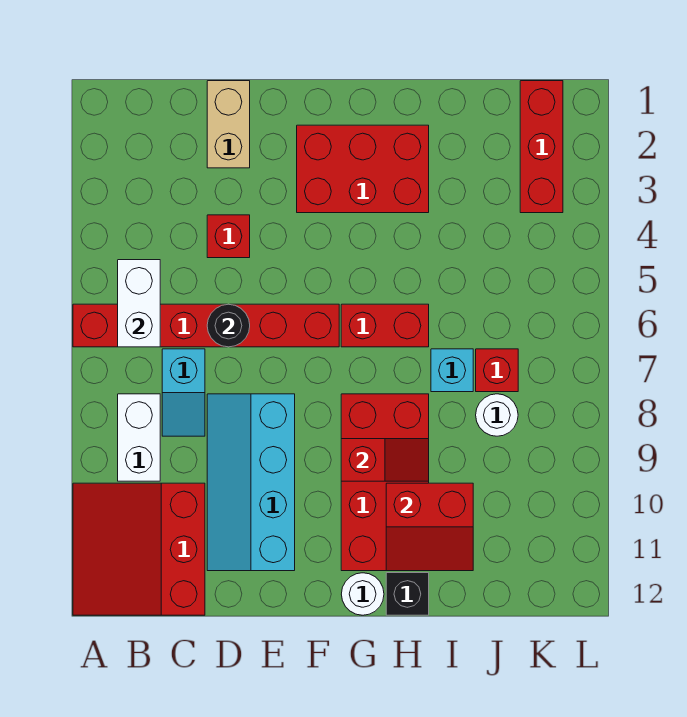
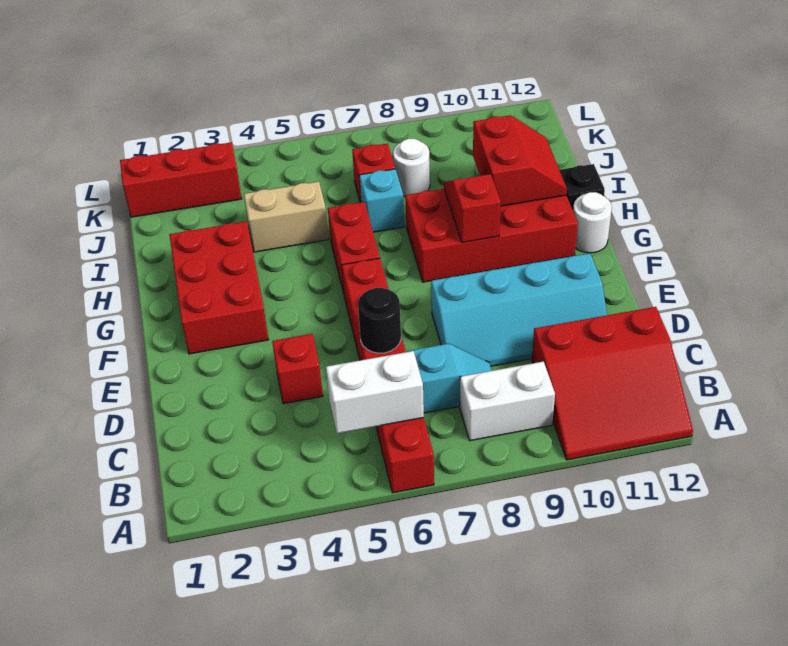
tan 1x2 brick [207,81,250,168] -> tan 1x2 brick moved to [244,182,328,252]

